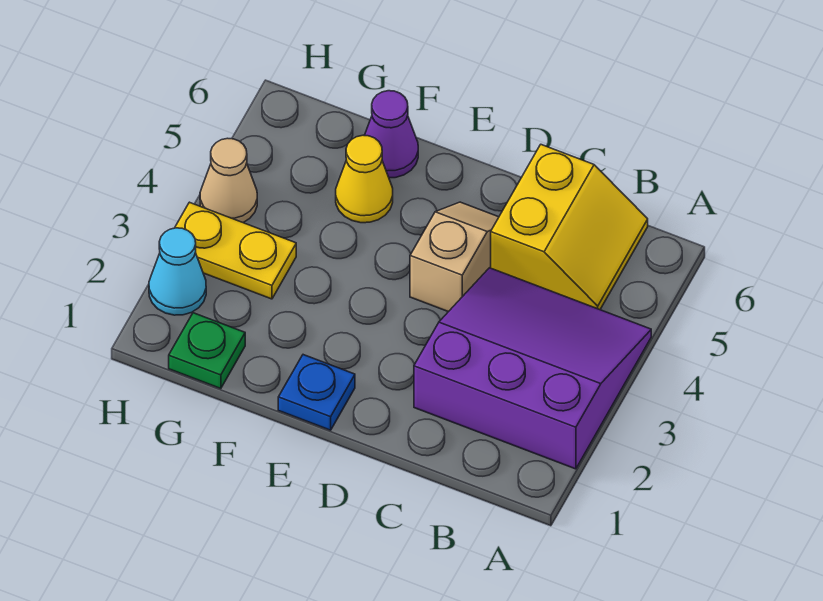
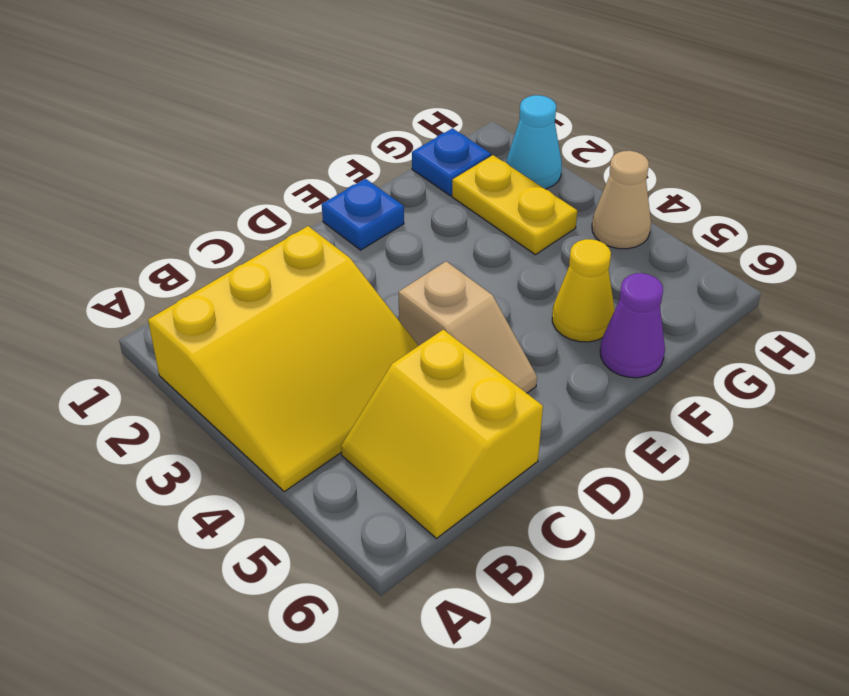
purple 3x3 slope [414,268,651,469] -> yellow 3x3 slope [148,226,418,492]
green 1x1 plate [169,313,245,389] -> blue 1x1 plate [412,128,491,196]
yellow 1x2 plate [175,202,296,299] -> yellow 1x2 plate turned to [452,155,577,255]

